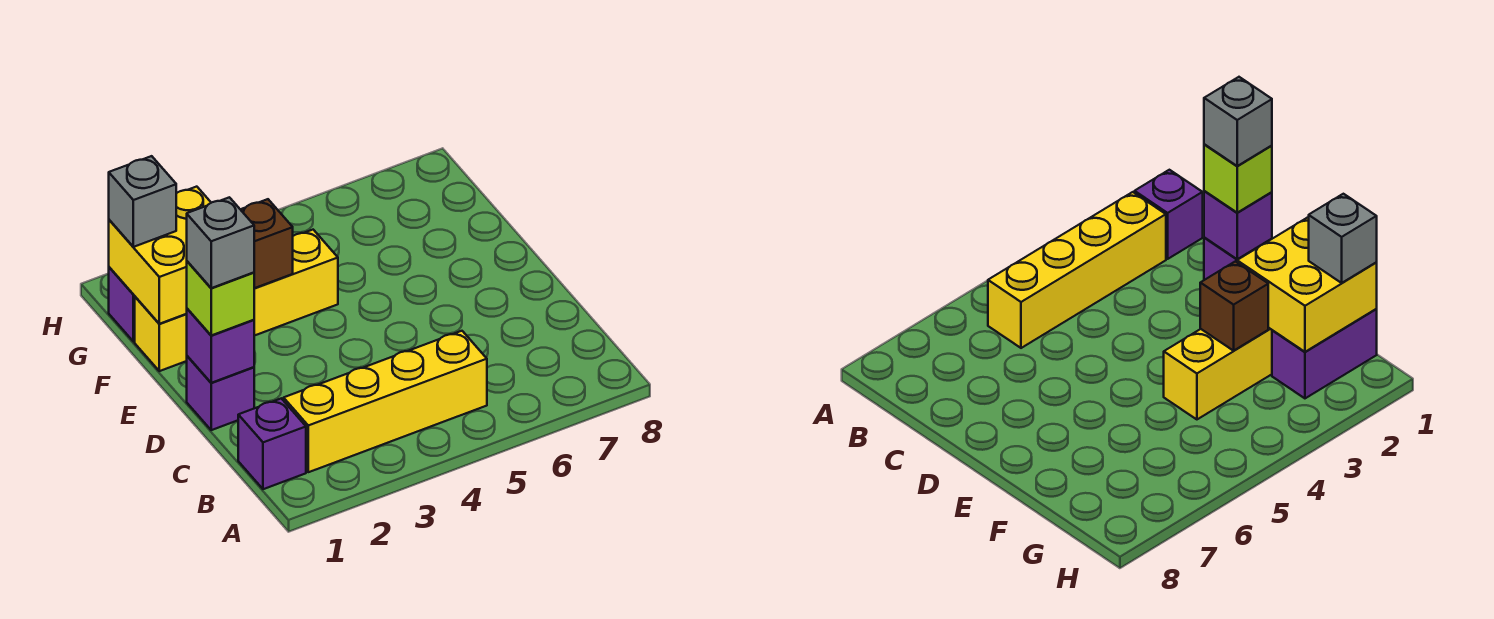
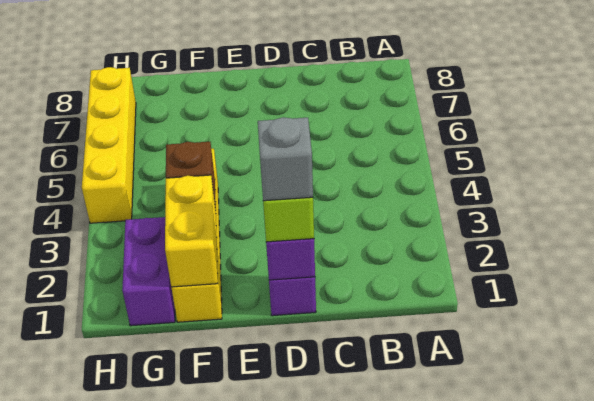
purple 1x1 brick [238,398,306,489] -> none
yellow 1x4 brick [284,331,487,472] -> yellow 1x4 brick moved to [82,67,136,223]
yellow 2x2 brick [109,187,211,324] -> yellow 1x2 brick [165,175,218,287]
grey 1x1 brick [109,156,176,247] -> none

